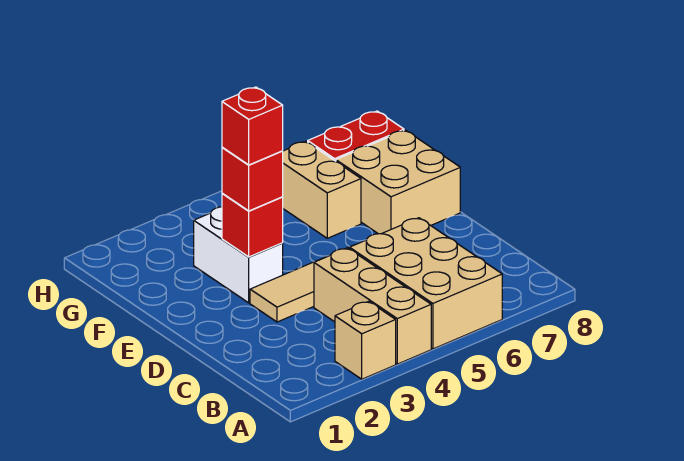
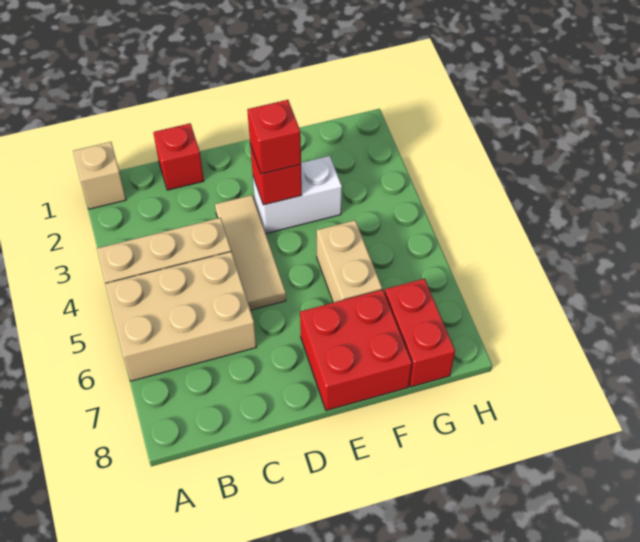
tan 1x1 brick [335,301,396,379] -> tan 1x1 brick moved to [73,142,126,209]
red 1x1 brick [222,87,283,165] -> red 1x1 brick moved to [153,123,204,190]
tan 2x2 brick [336,130,460,234] -> red 2x2 brick [300,290,412,411]
tan 1x2 brick [283,141,361,238] -> tan 1x2 brick turned to [317,220,382,303]

